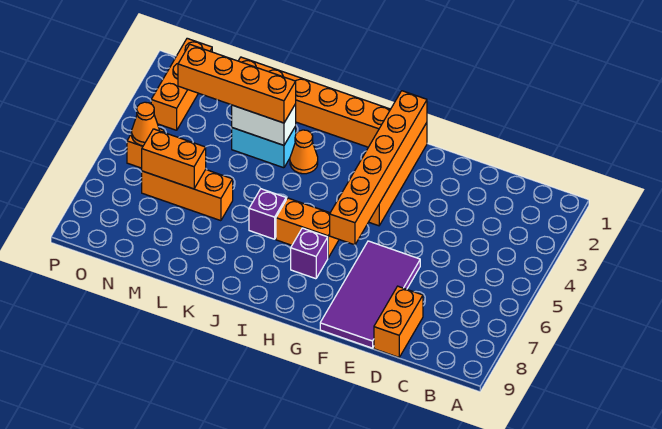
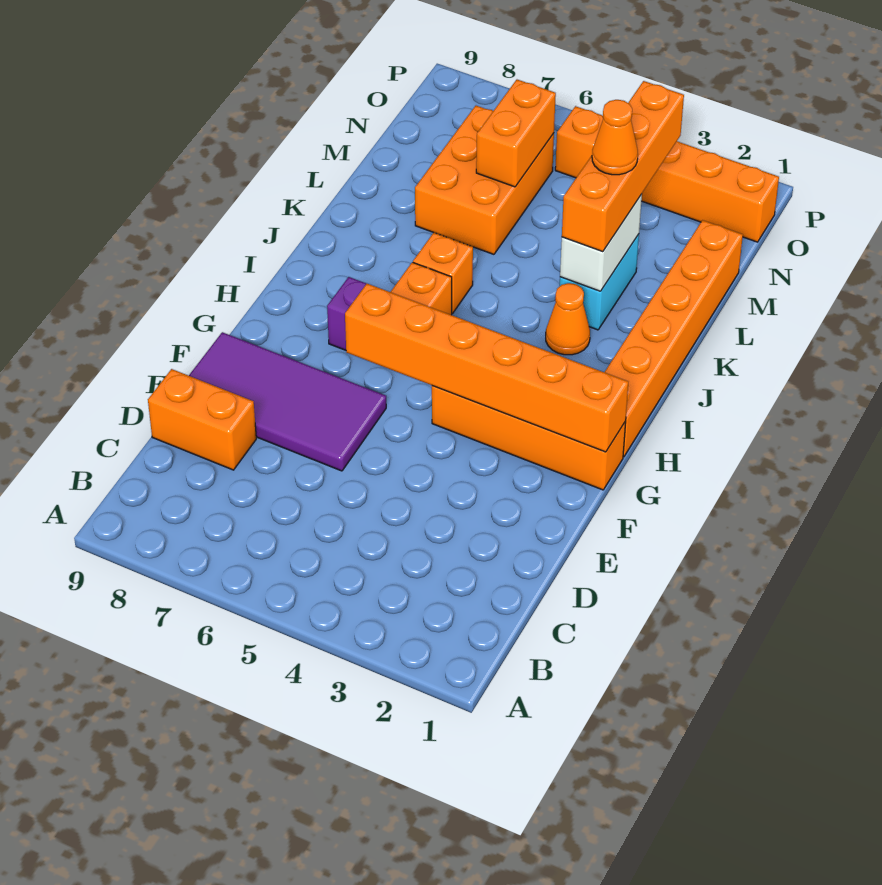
purple 1x1 brick [249,189,286,239] -> orange 1x1 brick [413,233,473,314]
orange 1x3 brick [142,170,233,221] -> orange 2x3 brick [415,106,554,254]
orange 1x1 cone [132,102,159,146] -> orange 1x1 cone moved to [592,100,638,175]

